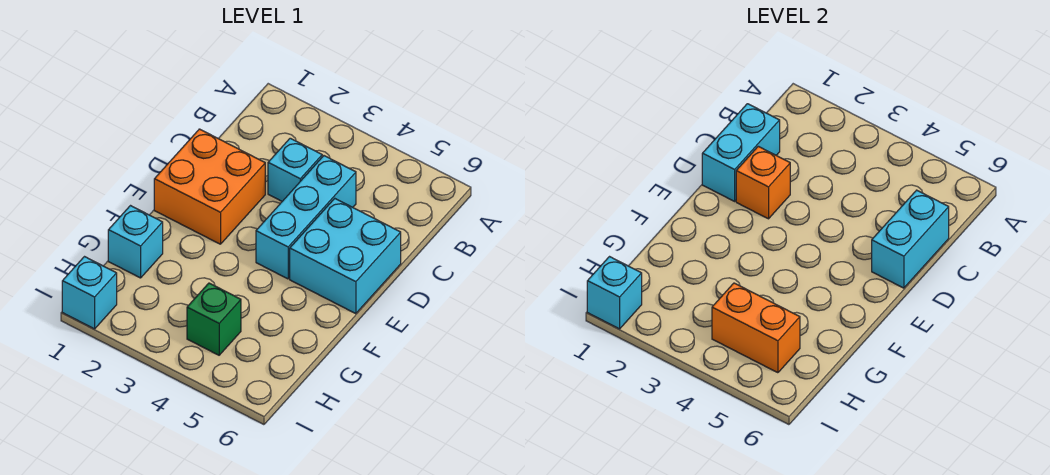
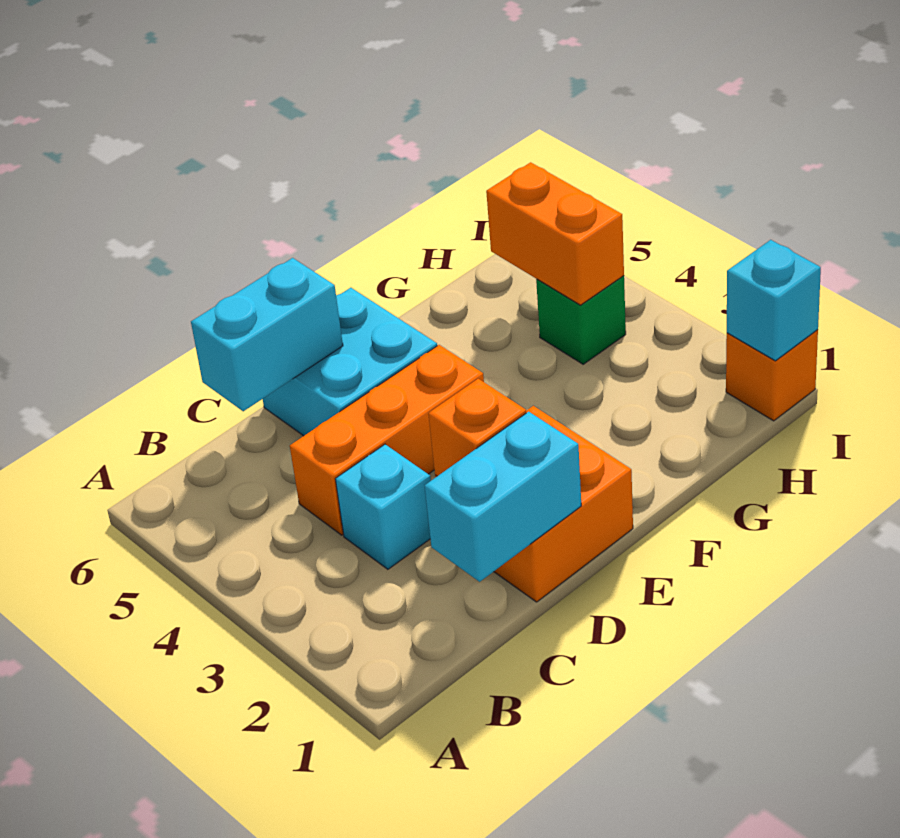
cyan 1x3 brick [256,156,356,279] -> orange 1x3 brick [290,345,484,535]
cyan 1x1 brick [108,206,163,278] -> none
cyan 1x1 brick [62,257,117,329] -> orange 1x1 brick [726,330,818,421]

